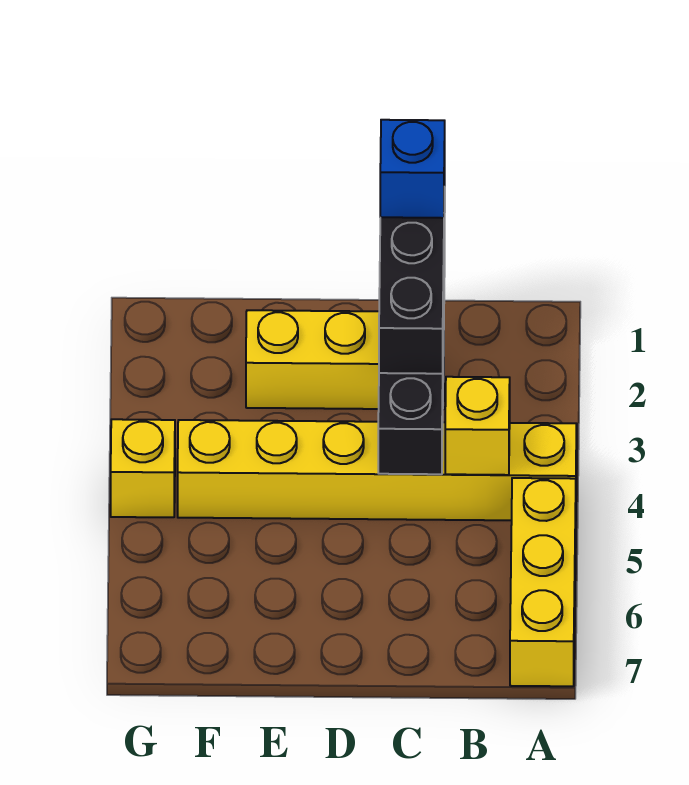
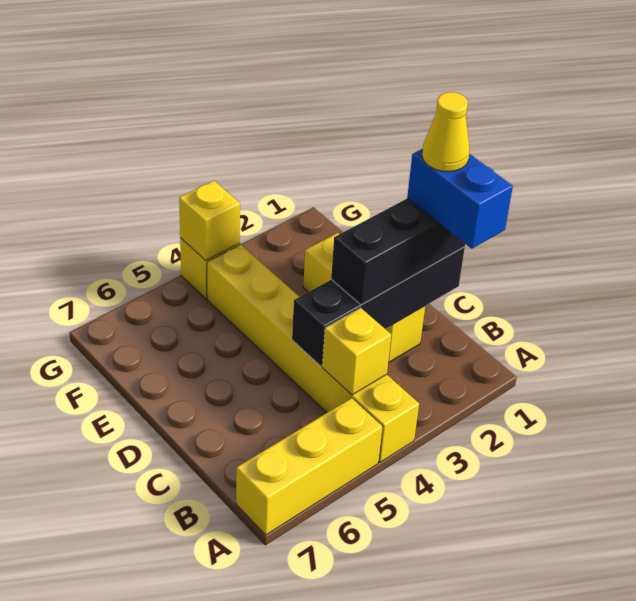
blue 1x1 brick [380,120,445,218] -> blue 1x2 brick [407,149,513,248]
none -> yellow 1x1 cone [422,92,470,172]
none -> yellow 1x1 brick [179,181,240,261]

